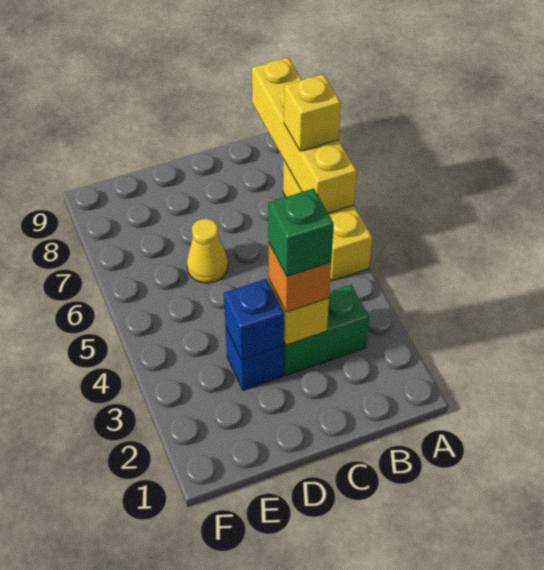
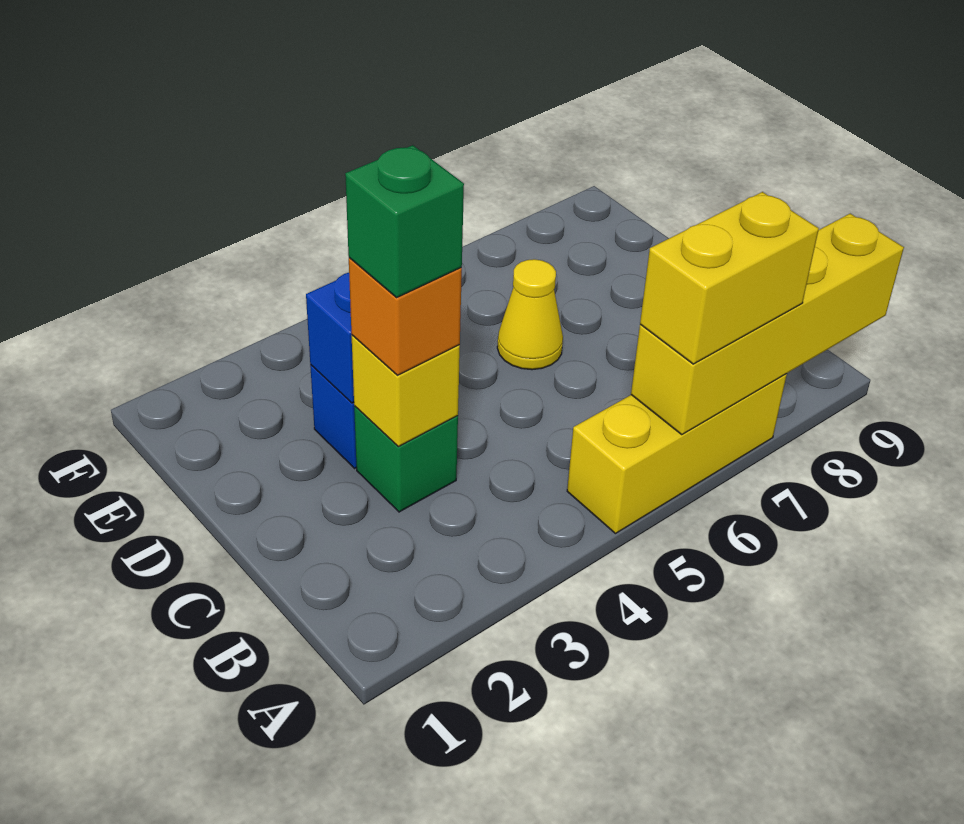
yellow 1x1 brick [284,74,341,151] -> yellow 1x2 brick [640,192,819,364]
green 1x2 brick [283,285,369,376] -> green 1x1 brick [354,406,458,512]

